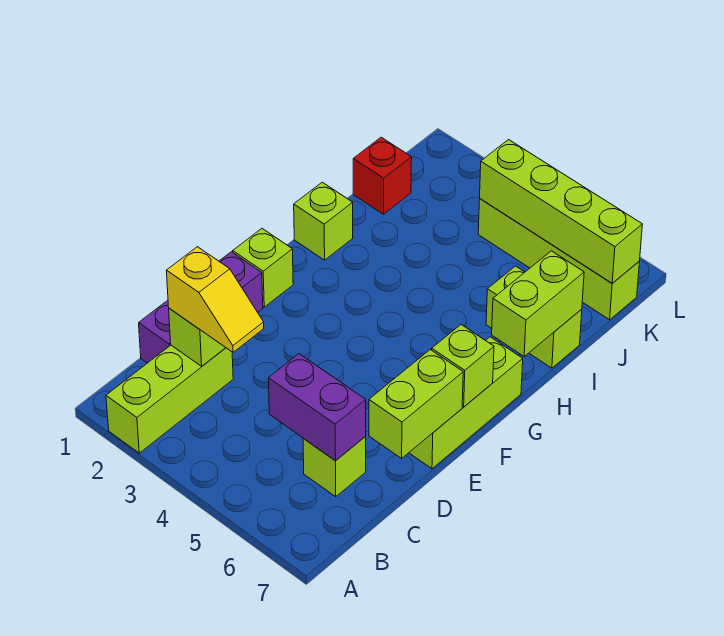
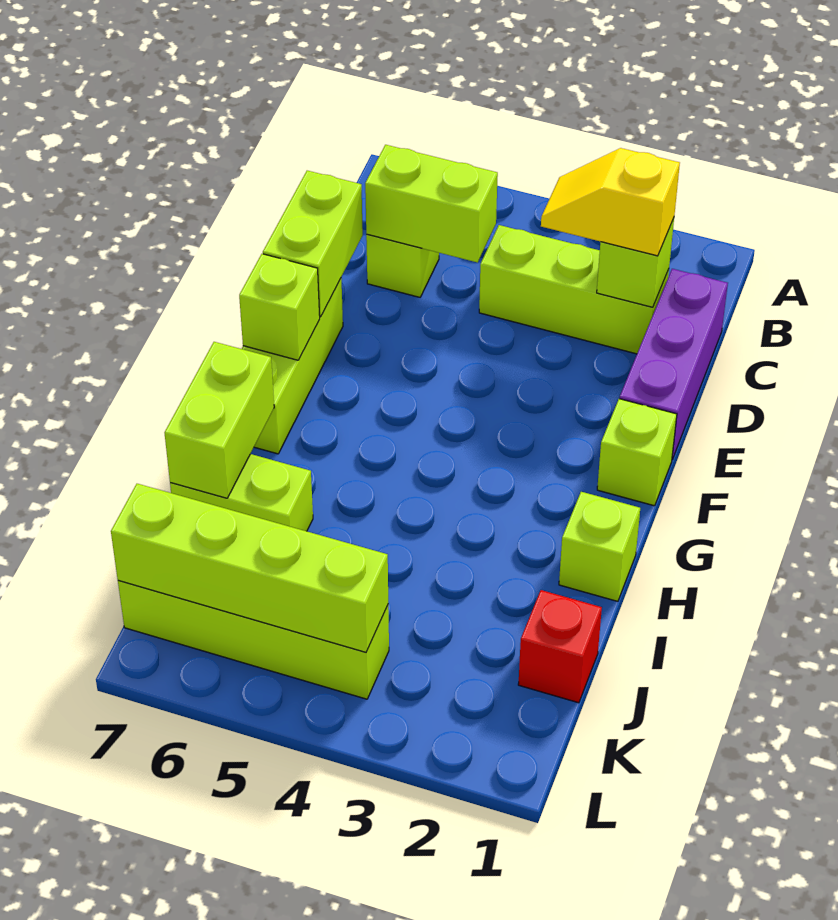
lime 1x3 brick [106,345,233,453] -> lime 1x3 brick turned to [479,225,669,354]
purple 1x2 brick [268,354,366,461] -> lime 1x2 brick [365,145,498,263]

